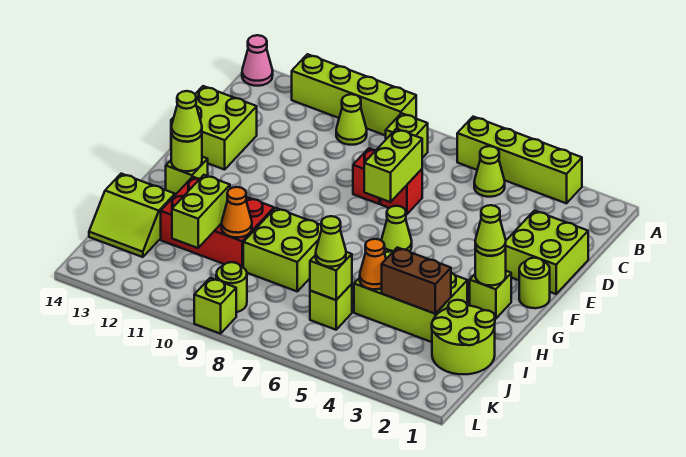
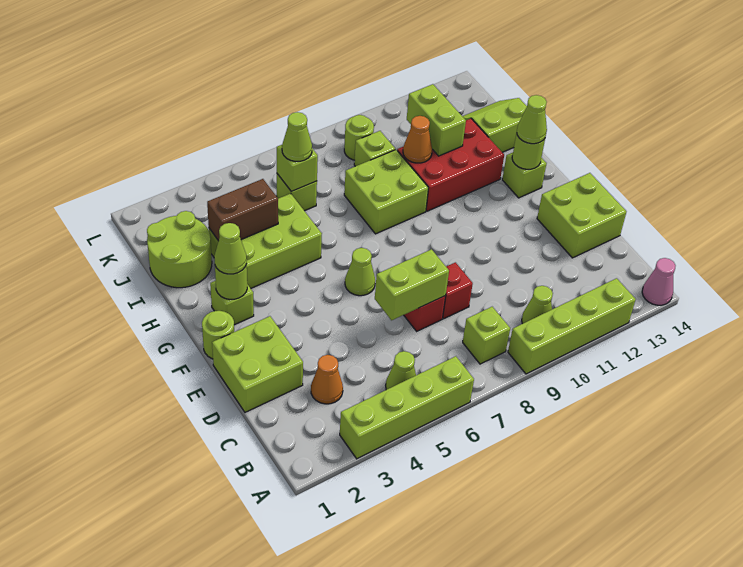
lime 1x2 brick [364,129,422,202] -> lime 1x2 brick turned to [375,249,449,320]
orange 1x1 cone [360,239,386,289] -> orange 1x1 cone moved to [311,355,343,404]
lime 1x1 brick [194,278,236,334] -> lime 1x1 brick moved to [354,131,395,166]

